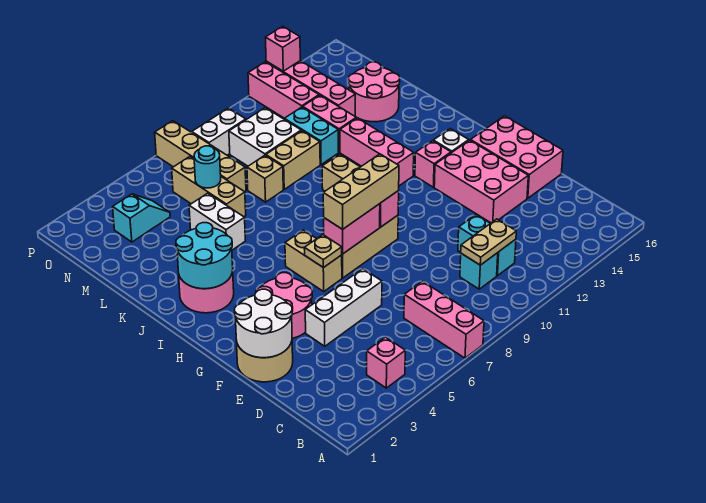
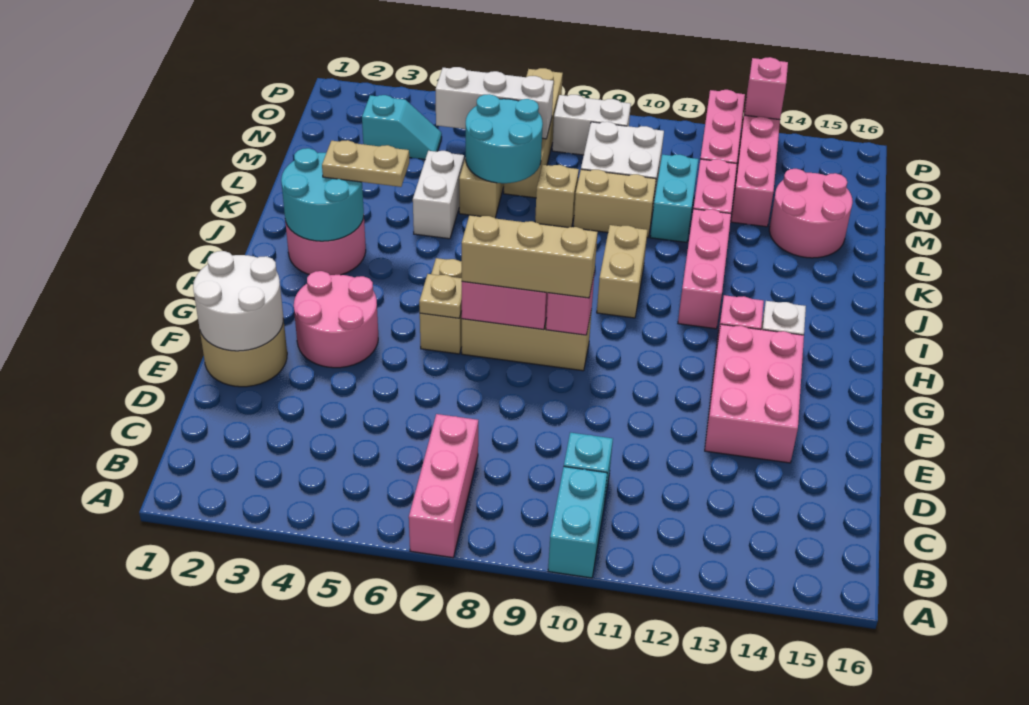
pink 1x1 brick [367,337,405,388] -> none
tan 1x2 plate [461,219,516,265] -> tan 1x2 plate moved to [322,140,409,187]
cyan 1x2 brick [458,215,516,276] -> cyan 1x2 brick moved to [548,467,607,578]
white 1x3 brick [305,269,382,346] -> white 1x3 brick moved to [436,67,554,139]
pink 2x3 brick [471,116,563,198] -> none
cyan 1x1 round brick [194,146,221,188] -> cyan 2x2 round brick [466,94,543,183]

